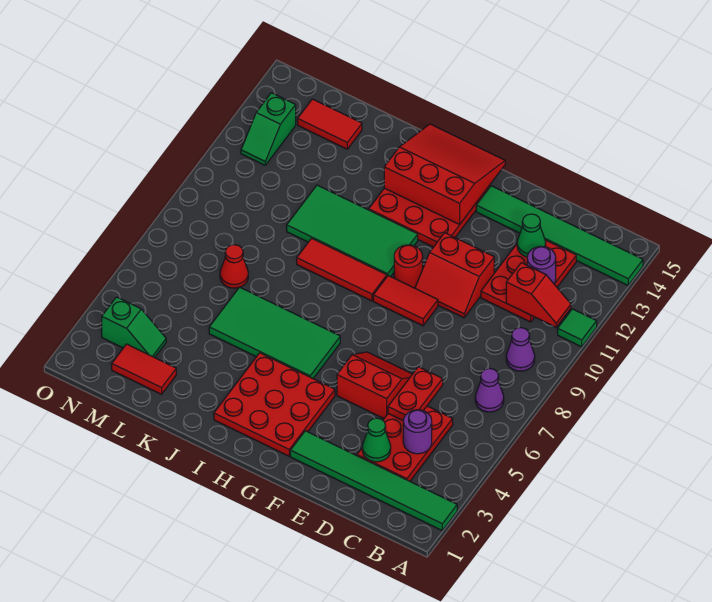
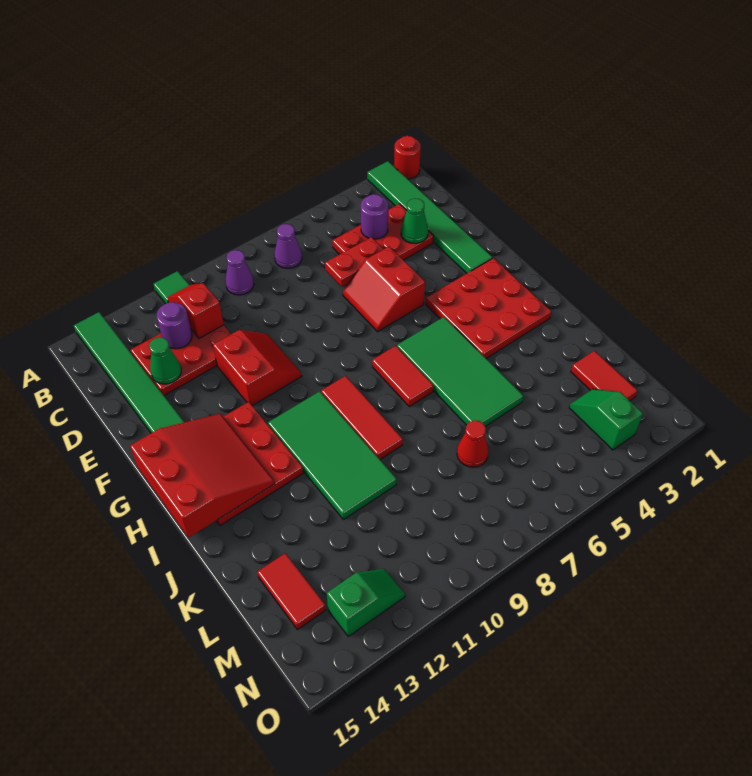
red 1x2 tile [373,276,438,326] -> red 1x2 tile moved to [372,346,433,407]
red 1x1 round brick [394,245,423,288] -> red 1x1 round brick moved to [394,136,421,179]
red 3x3 slope [384,124,505,224] -> red 3x3 slope turned to [130,414,275,538]

